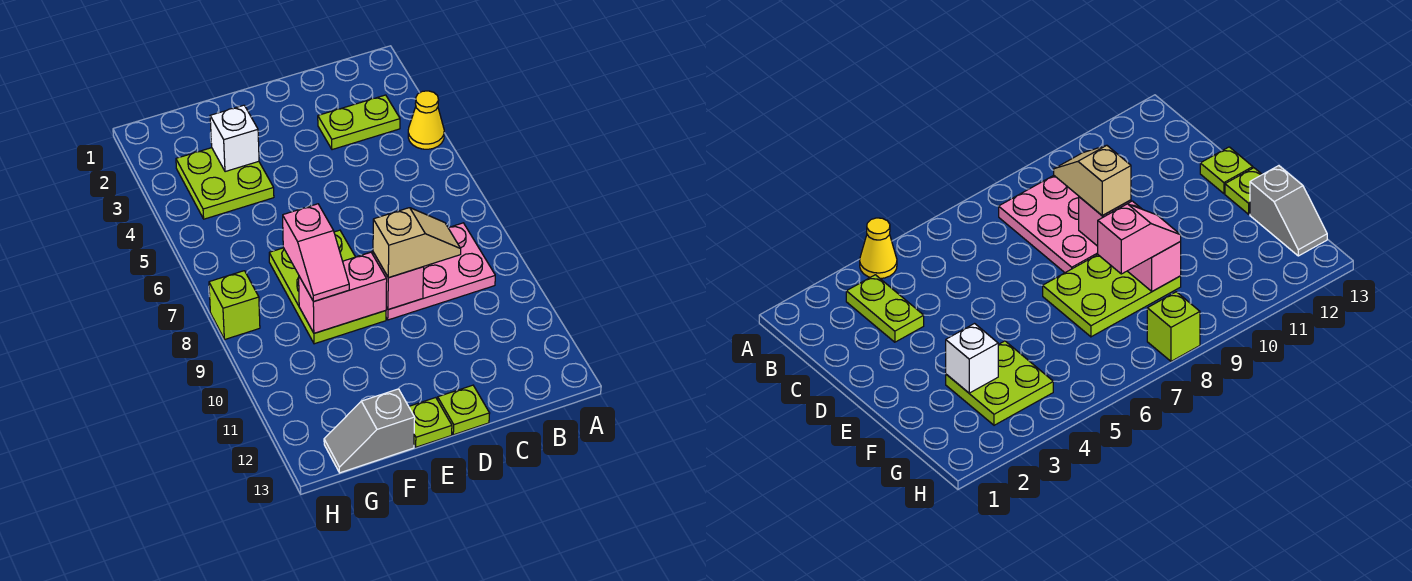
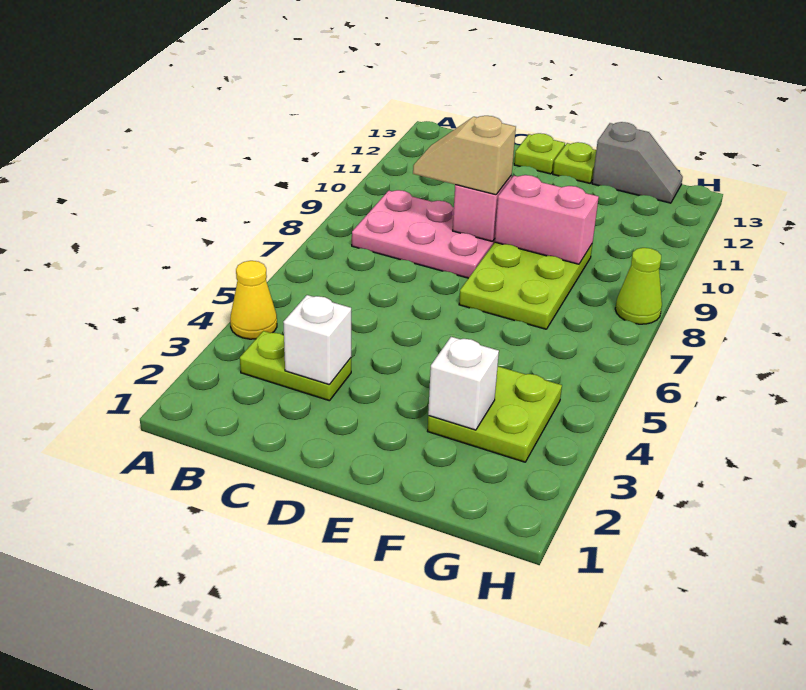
none -> white 1x1 brick [283,295,351,385]
pink 1x2 slope [283,204,349,302] -> none
lime 1x1 brick [209,271,260,340] -> lime 1x1 cone [615,248,662,324]

